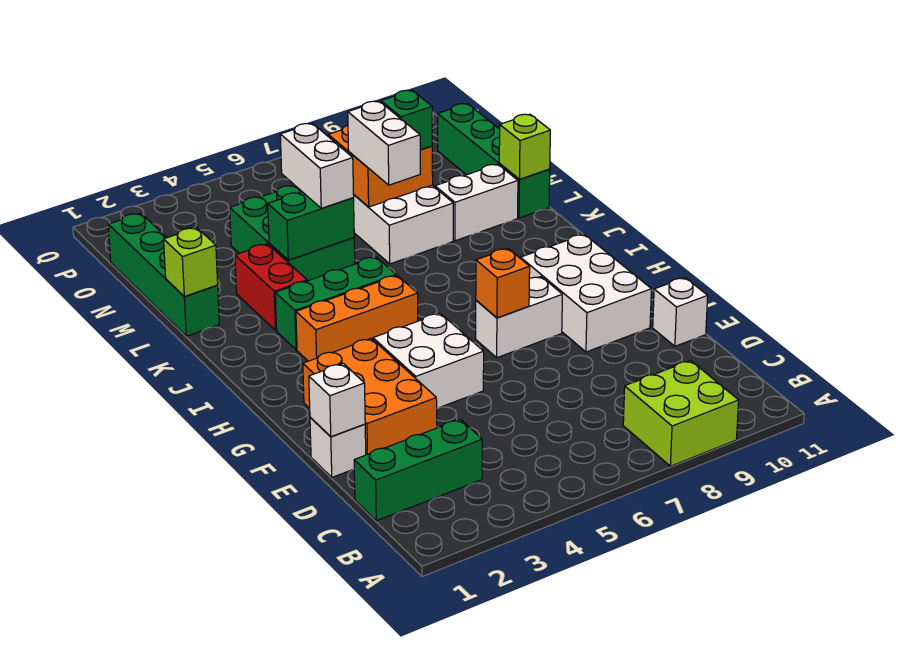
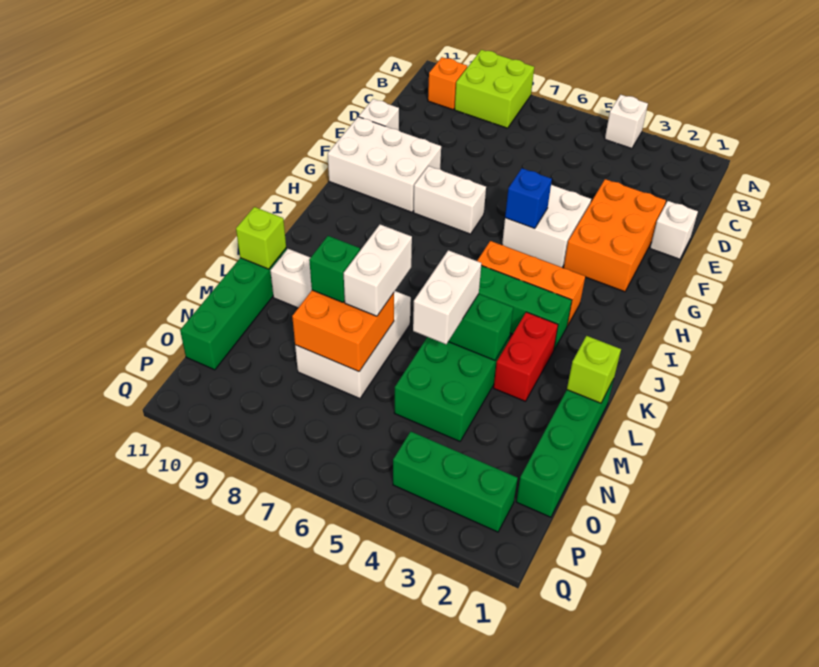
green 1x3 brick [354,419,482,521] -> green 1x3 brick moved to [393,432,518,532]
white 1x1 brick [309,363,365,437] -> white 1x1 brick moved to [605,95,648,149]
white 2x3 brick [521,234,651,352] -> white 2x3 brick turned to [328,117,441,212]
none -> blue 1x1 brick [505,168,552,229]
orange 1x1 brick [476,249,530,318] -> orange 1x1 brick moved to [428,57,467,110]

